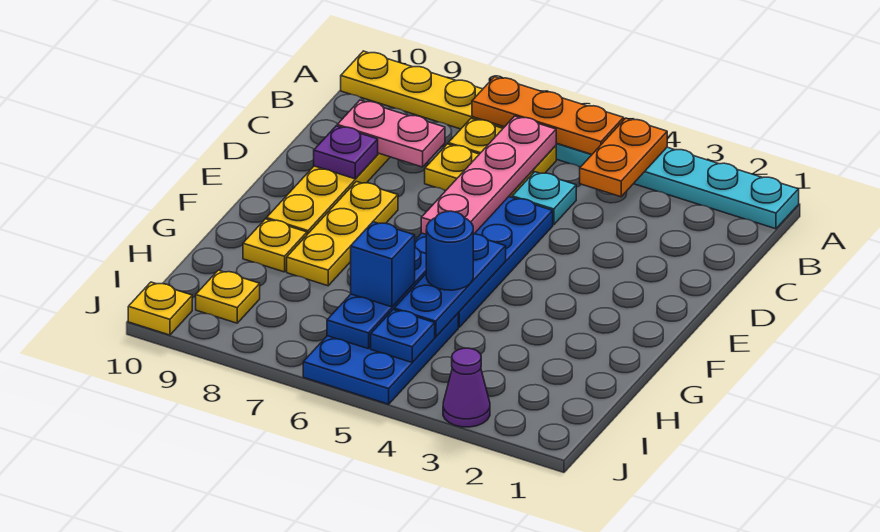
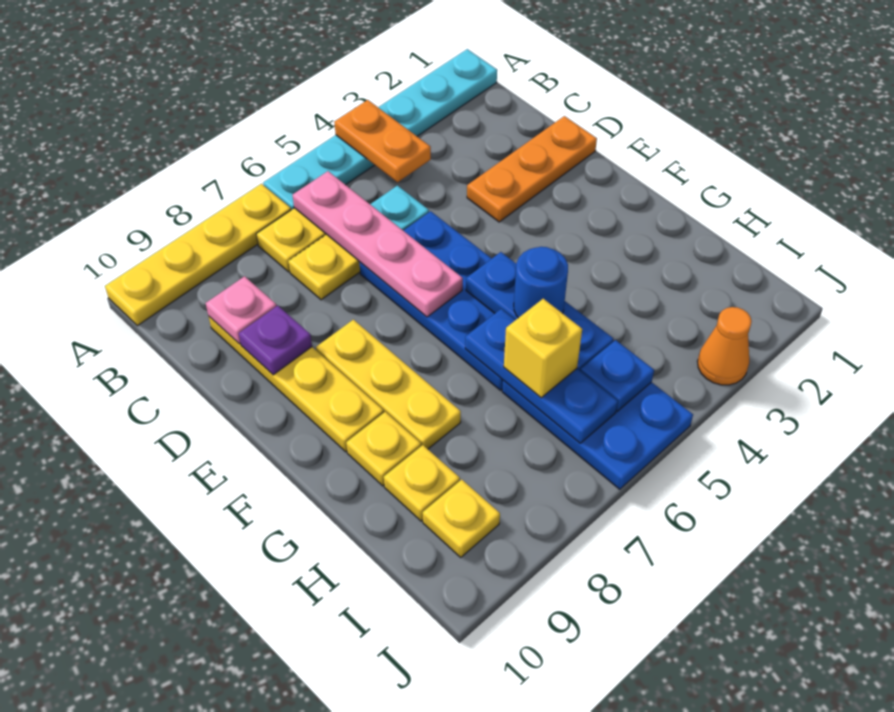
orange 1x3 plate [472,77,624,154] -> orange 1x3 plate moved to [467,116,597,222]
pink 1x2 plate [337,100,445,167] -> pink 1x1 plate [206,276,276,344]
blue 1x1 brick [351,222,415,307] -> yellow 1x1 brick [504,299,582,398]
purple 1x1 cone [443,348,490,427] -> orange 1x1 cone [697,307,752,385]
yellow 1x1 plate [128,282,192,335] -> yellow 1x1 plate moved to [384,445,460,521]

